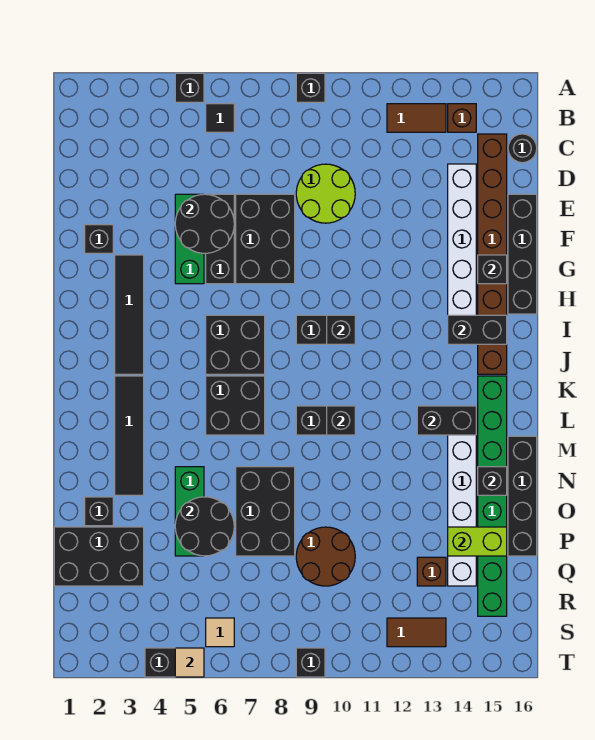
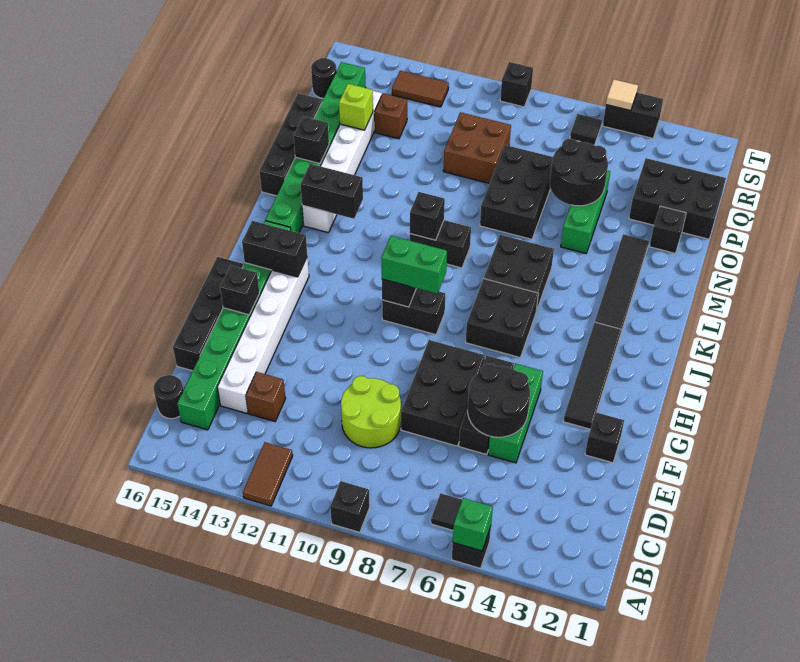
none -> green 1x1 brick [453,498,493,551]
brown 1x2 tile [387,104,446,132] -> brown 1x2 tile turned to [243,442,293,506]
brown 1x1 brick [448,104,476,132] -> brown 1x1 brick moved to [246,372,285,421]
brown 1x8 brick [478,134,507,374] -> green 1x8 brick [177,221,291,430]
none -> green 1x2 brick [381,236,447,294]
brown 2x2 round brick [296,527,355,586] -> brown 2x2 brick [443,112,511,183]
lime 1x2 brick [448,527,507,556] -> lime 1x1 brick [339,84,373,130]
none -> black 1x1 round brick [311,58,337,98]
tan 1x1 tile [206,618,234,647] -> black 1x1 tile [570,114,602,145]

